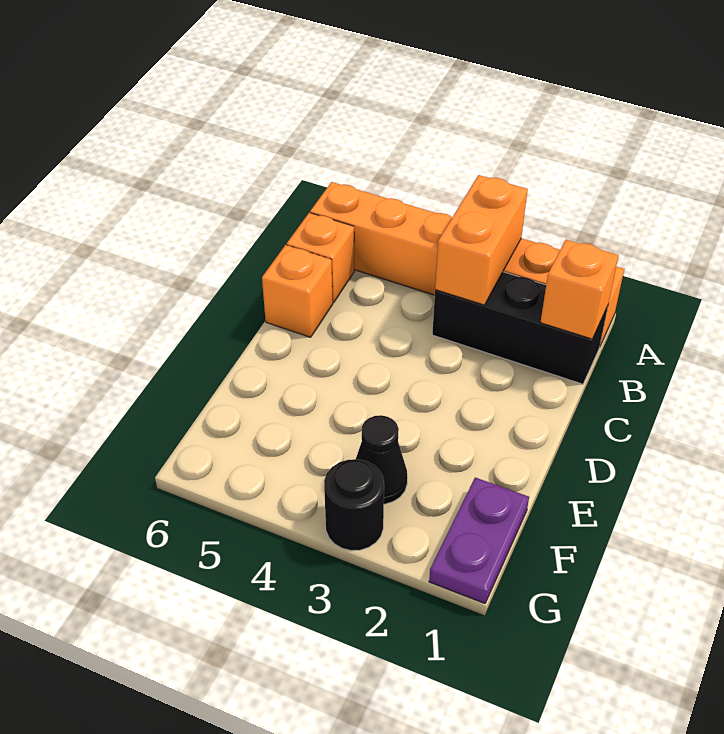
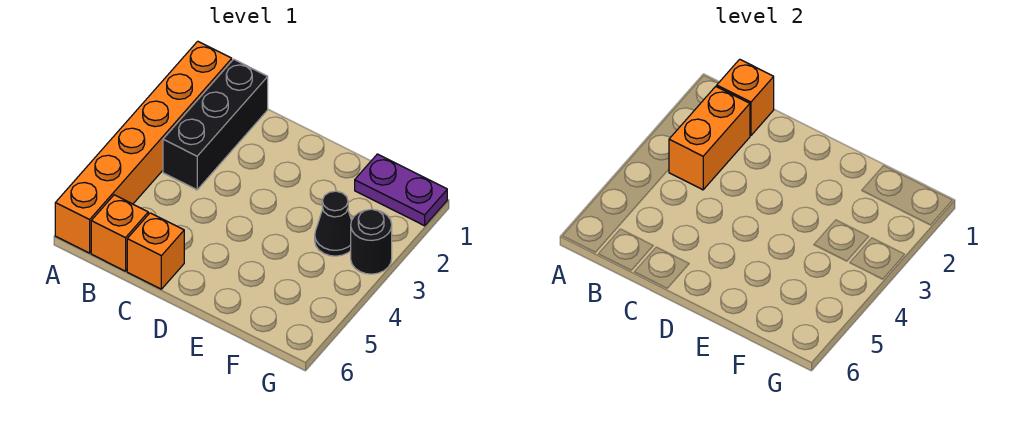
orange 1x2 brick [435,175,528,305] -> orange 1x2 brick turned to [669,87,750,190]

